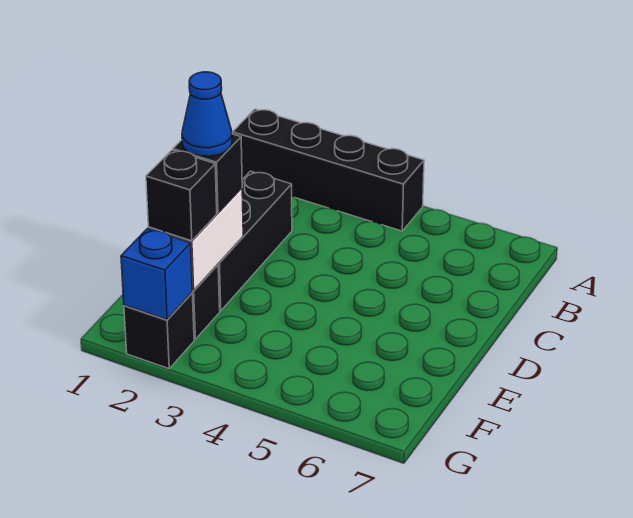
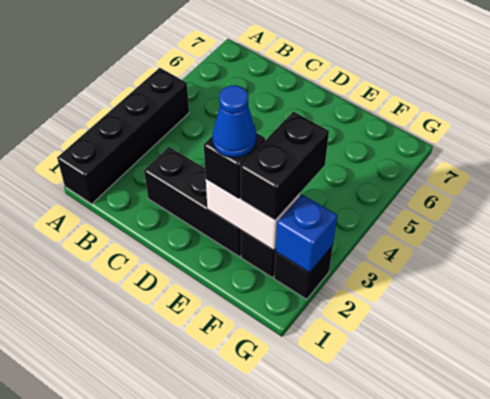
black 1x1 brick [146,150,217,241] -> black 1x2 brick [240,112,329,220]

